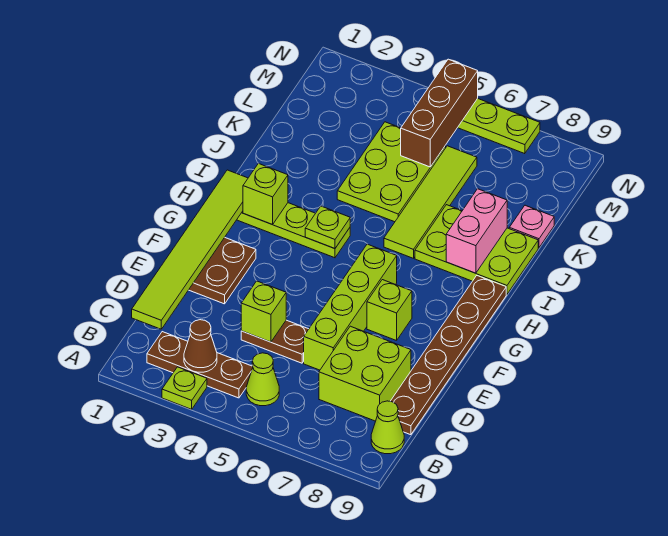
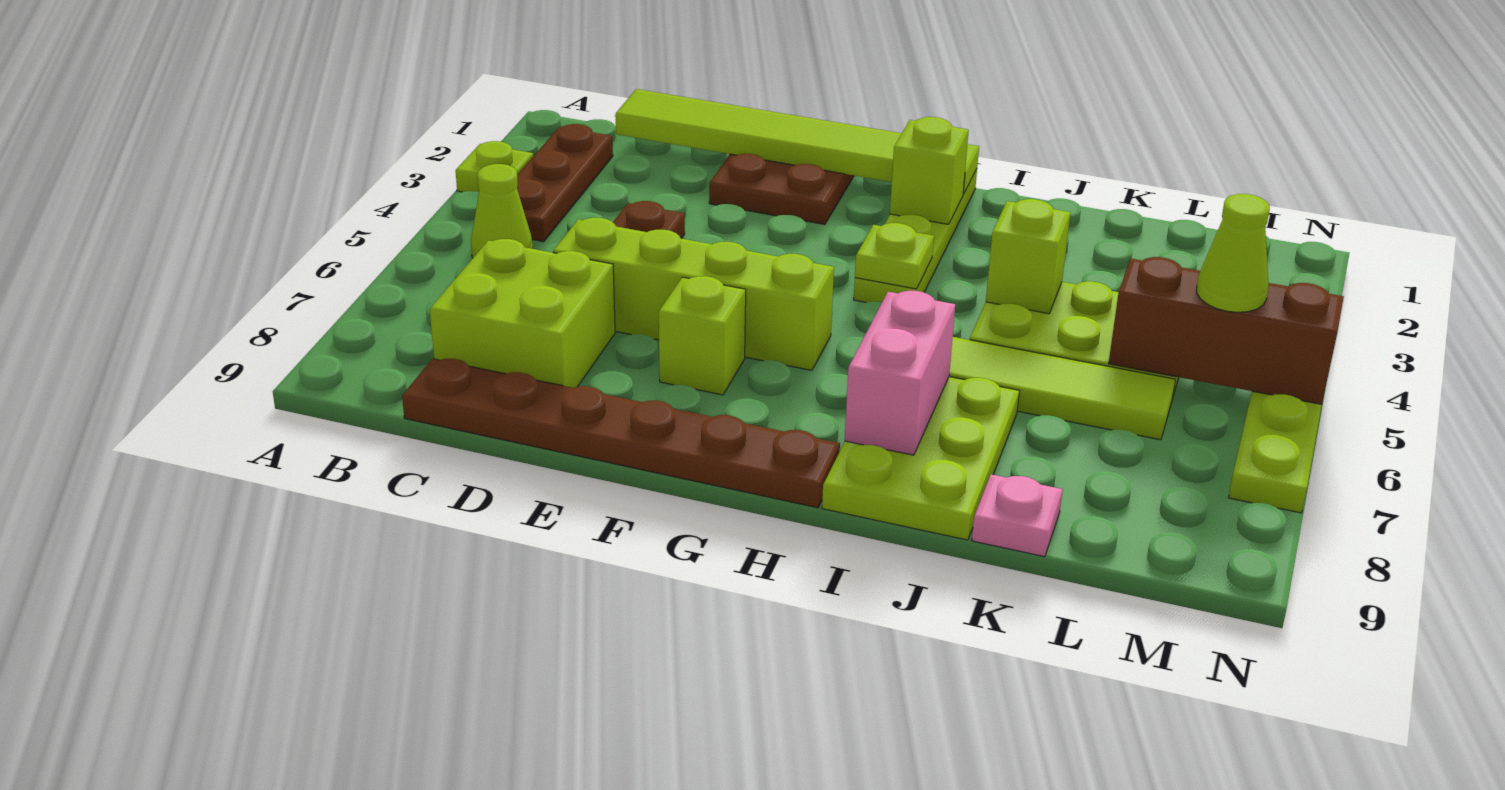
brown 1x1 cone [184,320,217,372] -> none
lime 1x1 cone [371,401,404,454] -> lime 1x1 cone moved to [1197,194,1270,312]
lime 1x1 brick [241,281,286,342] -> lime 1x1 brick moved to [986,199,1070,314]
pink 1x2 brick [446,189,507,273] -> pink 1x2 brick turned to [845,291,955,455]

